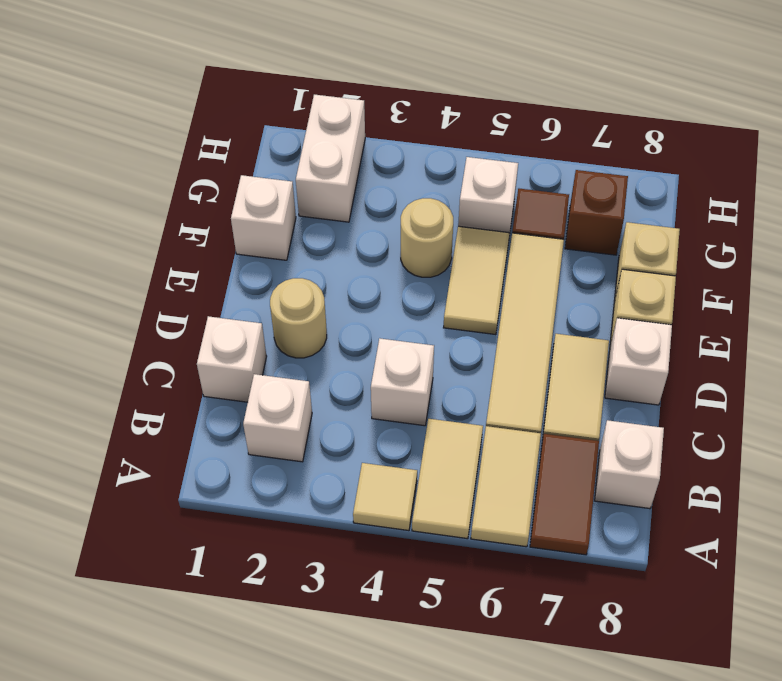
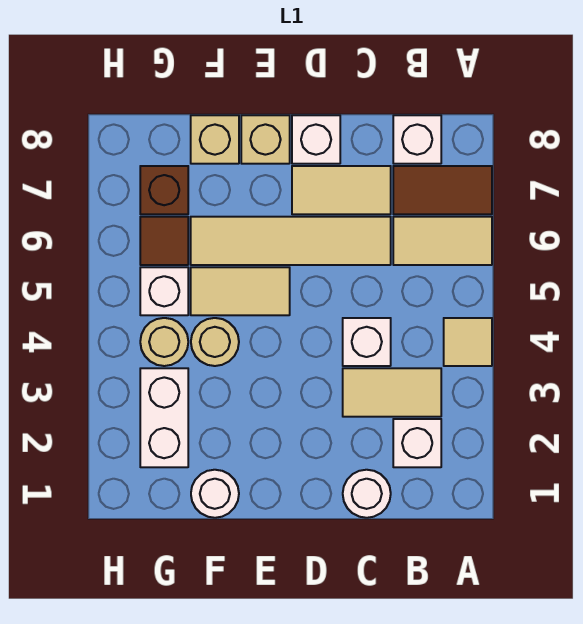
tan 1x2 tile [412,419,483,539] -> tan 1x2 tile moved to [343,368,441,417]
white 1x1 brick [197,316,267,402] -> white 1x1 round brick [343,470,391,518]
tan 1x1 round brick [270,278,327,358] -> tan 1x1 round brick moved to [140,318,188,366]
white 1x1 brick [231,175,296,260] -> white 1x1 round brick [191,470,239,518]
white 1x2 brick [296,95,365,222] -> white 1x2 brick turned to [140,368,188,467]

